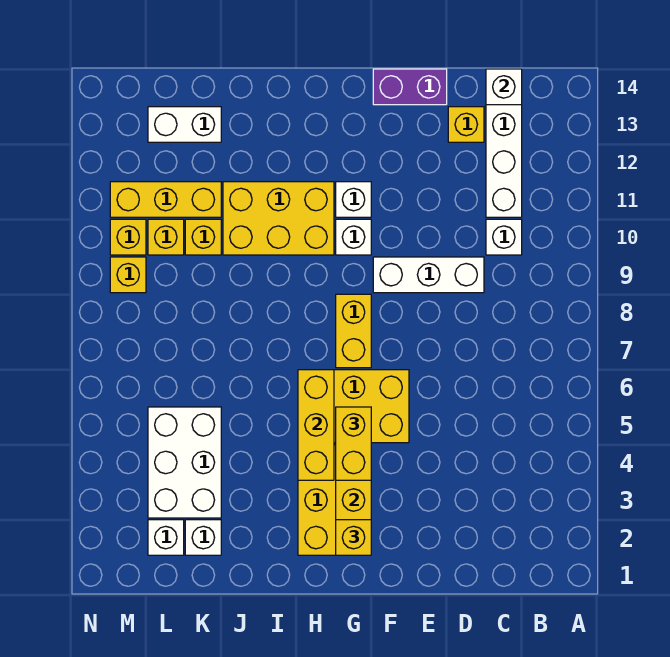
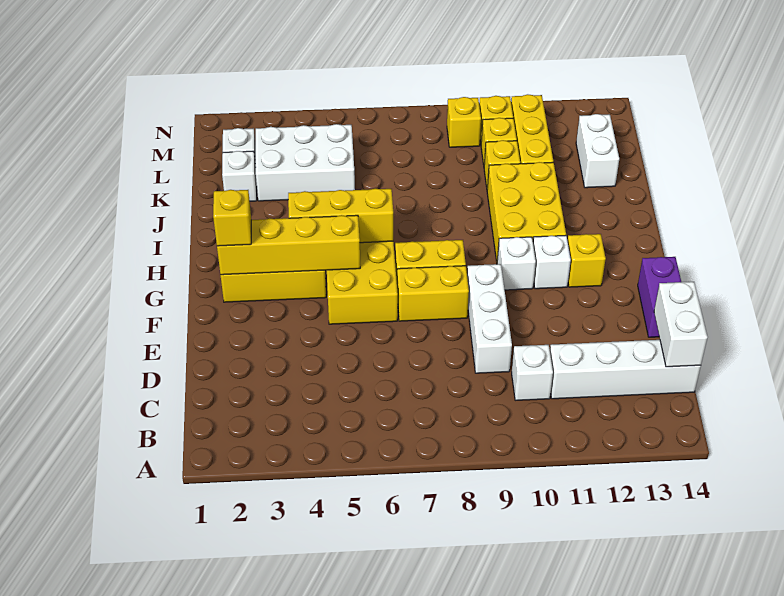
white 1x1 brick [486,69,522,105] -> white 1x2 brick [654,282,707,367]
yellow 1x1 brick [448,107,484,142] -> yellow 1x1 brick moved to [567,234,606,287]
yellow 1x2 brick [336,407,371,480] -> yellow 1x2 brick moved to [397,266,469,321]

